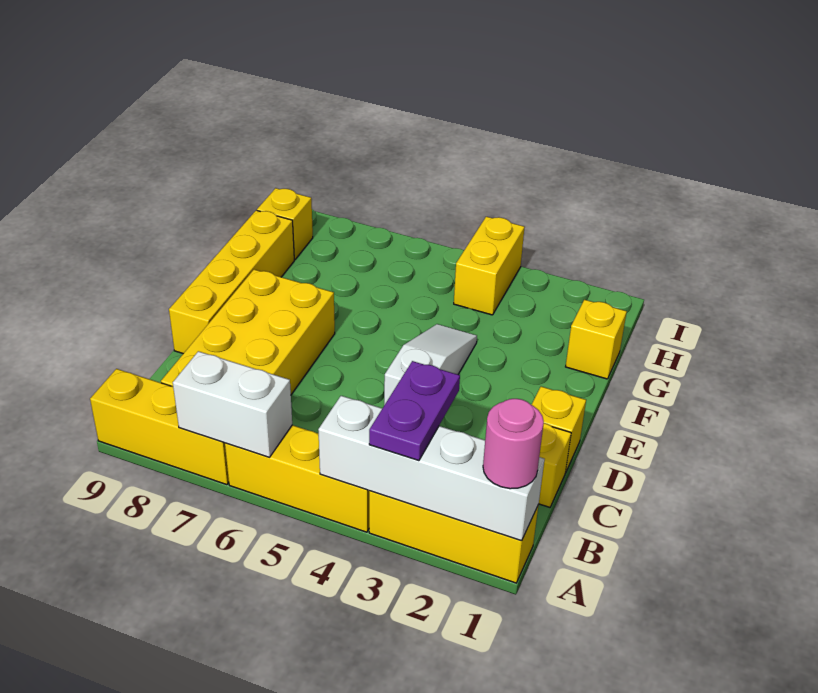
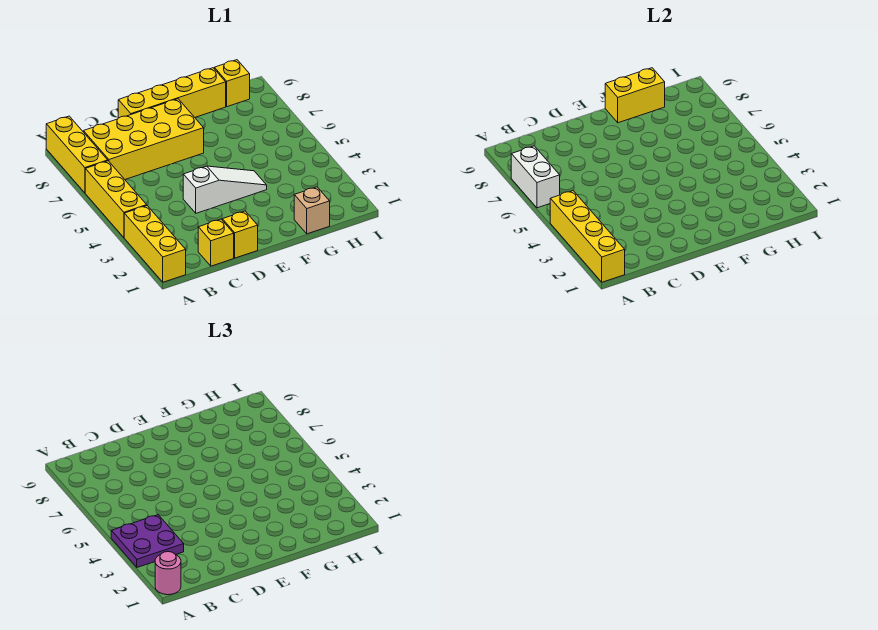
white 1x4 brick [318,396,545,541] -> yellow 1x4 brick [550,191,625,282]
purple 1x2 plate [369,361,460,461] -> purple 2x2 plate [111,515,184,567]
yellow 1x1 brick [566,300,627,379] -> tan 1x1 brick [294,187,330,234]
yellow 1x2 brick [454,217,525,315] -> yellow 1x2 brick moved to [605,68,665,123]

